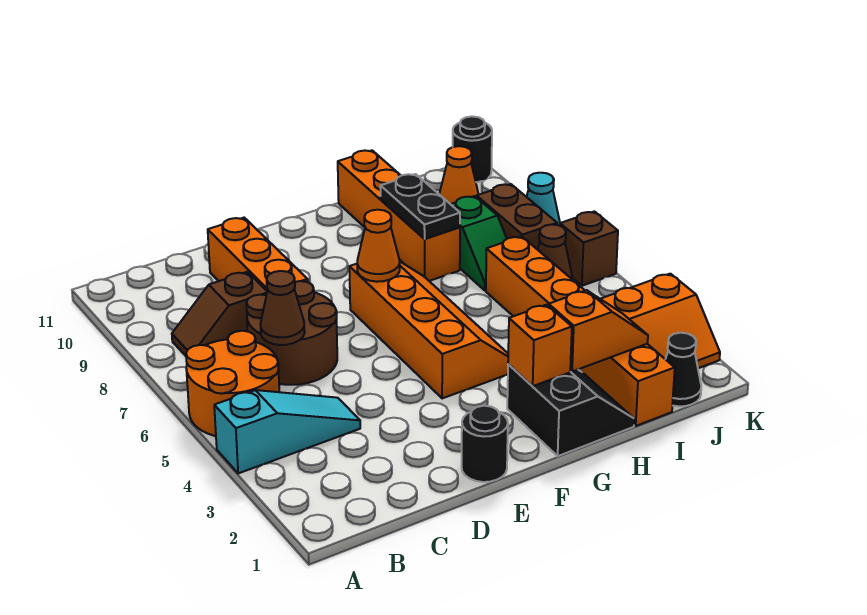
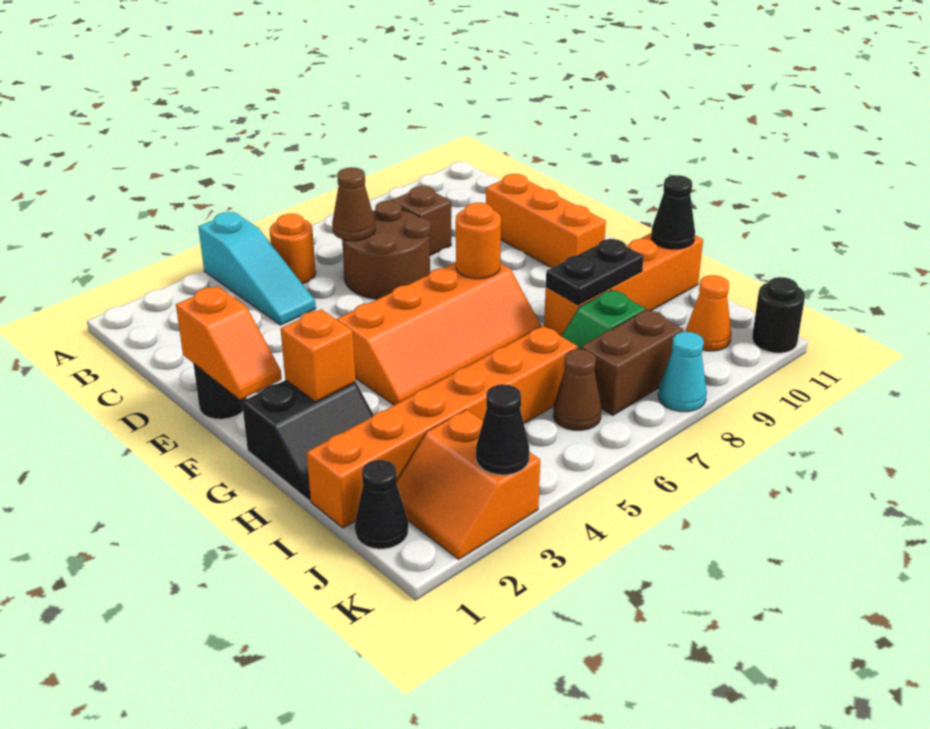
orange 2x2 round brick [186,331,279,436] -> orange 1x1 round brick [270,214,316,284]
orange 1x3 brick [208,218,308,291] -> orange 1x3 brick turned to [486,174,606,268]
orange 1x1 cone [357,210,400,282] -> orange 1x1 round brick [456,203,501,279]
orange 1x2 slope [549,290,648,372] -> orange 1x2 slope moved to [176,286,282,400]
none -> black 1x1 cone [651,175,695,249]
none -> black 1x1 cone [476,384,529,475]
brown 1x1 brick [560,211,618,286] -> none

